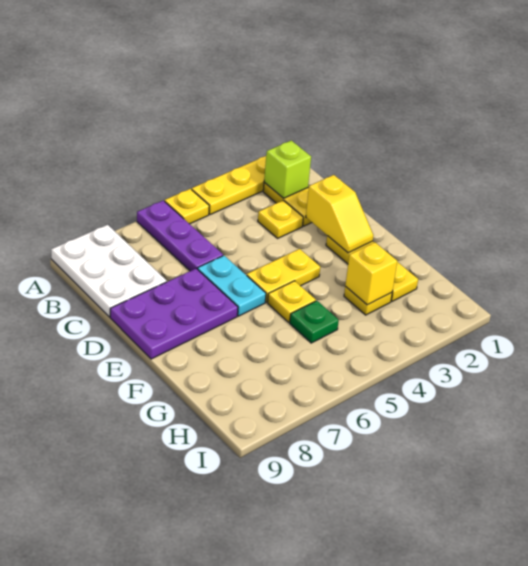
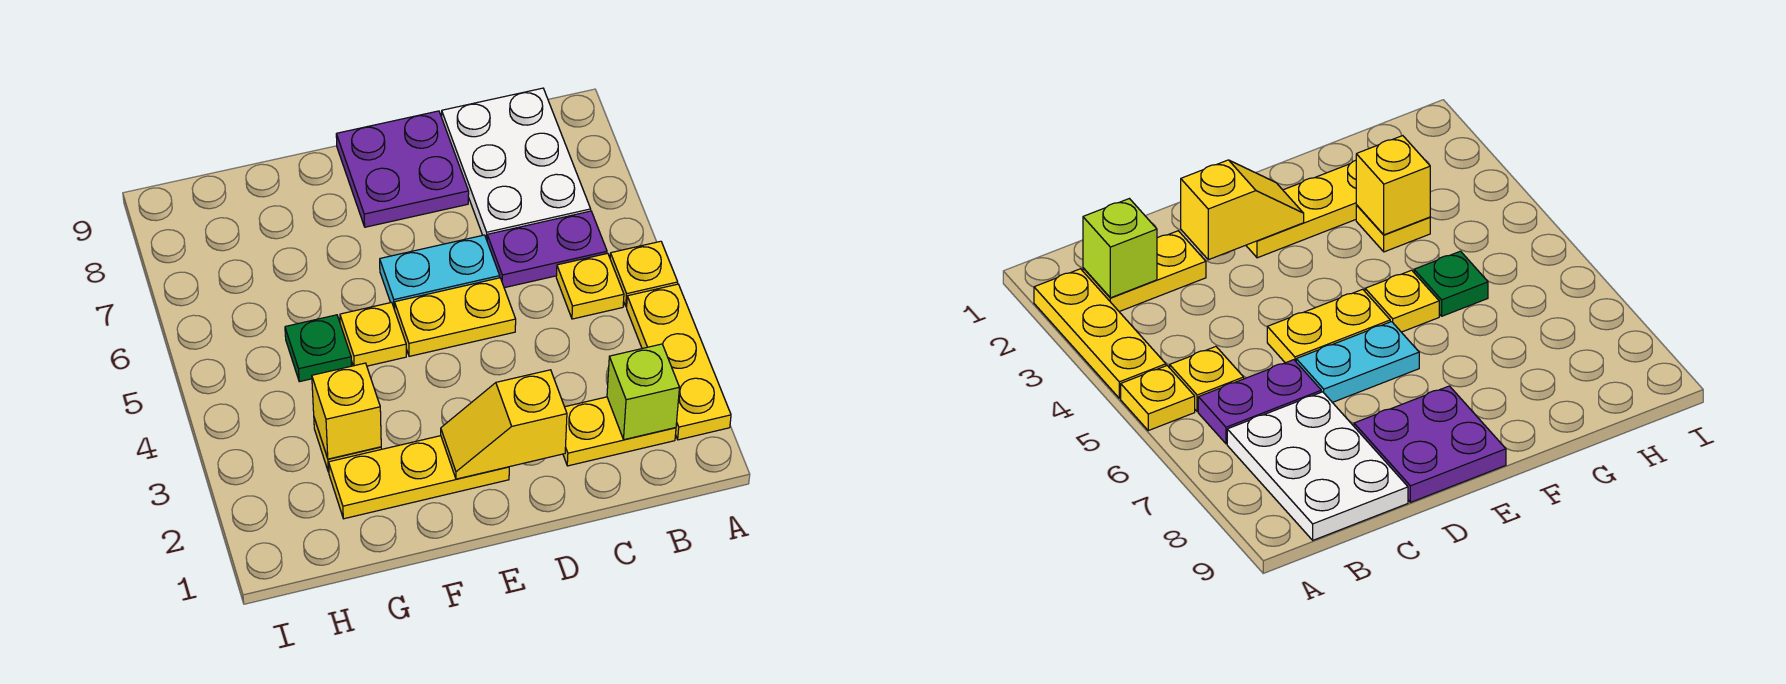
purple 1x3 plate [137,201,223,271] -> purple 1x2 plate [487,211,607,288]
white 2x3 plate [51,225,167,317] -> white 2x3 plate turned to [442,88,591,240]
yellow 1x1 plate [258,200,303,238] -> yellow 1x1 plate moved to [556,253,624,319]
purple 2x3 plate [110,268,238,359] -> purple 2x2 plate [336,111,469,227]
yellow 1x2 plate [247,249,320,302] -> yellow 1x2 plate turned to [395,278,516,356]

